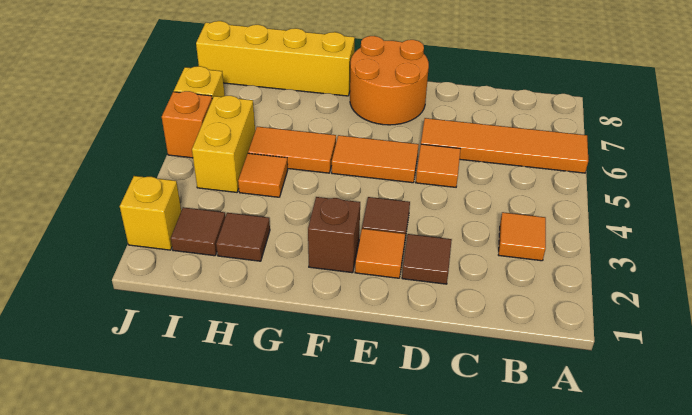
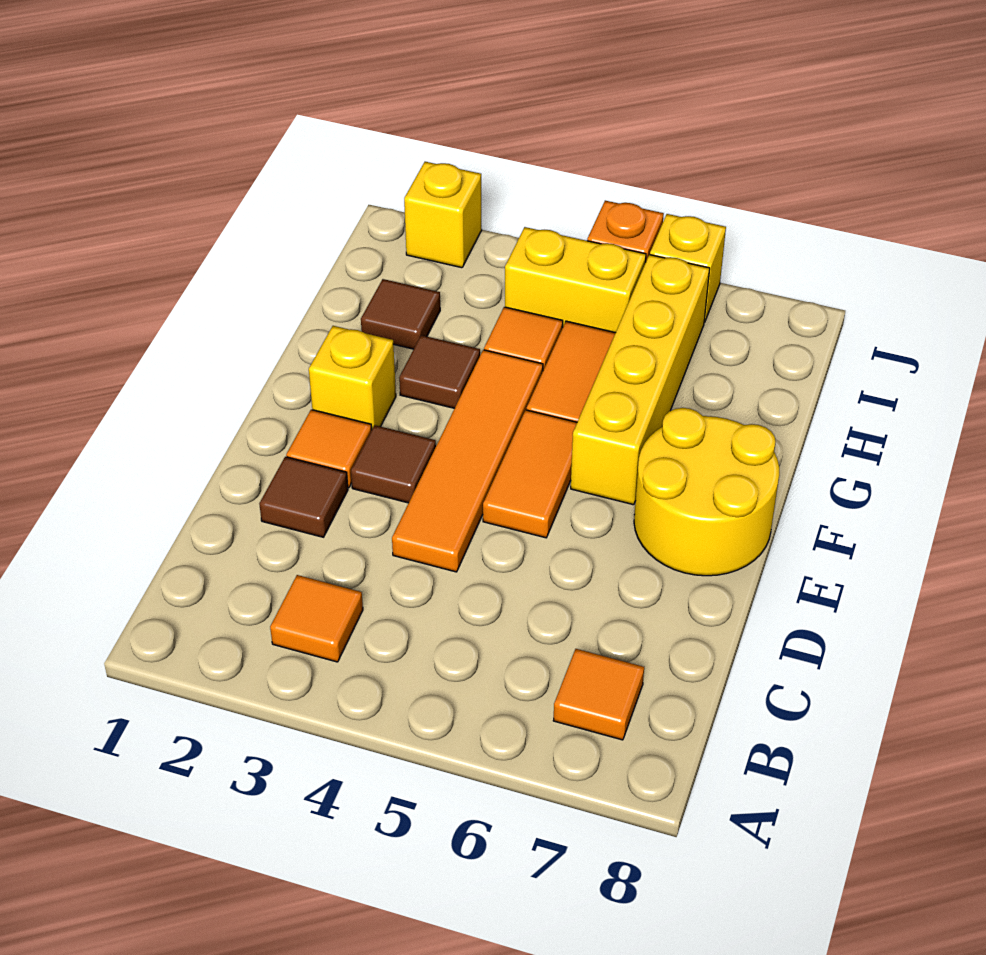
orange 1x4 tile [421,118,588,173] -> orange 1x4 tile moved to [392,350,543,572]
orange 1x1 tile [416,144,461,187] -> orange 1x1 tile moved to [553,649,644,740]
orange 2x2 round brick [350,36,429,125] -> yellow 2x2 round brick [634,408,779,576]
brown 1x1 brick [308,197,360,273] -> yellow 1x1 brick [309,326,396,429]
yellow 1x4 brick [196,21,355,96] -> yellow 1x4 brick moved to [571,255,710,505]
brown 1x1 tile [171,207,225,256] -> brown 1x1 tile moved to [399,335,480,408]

